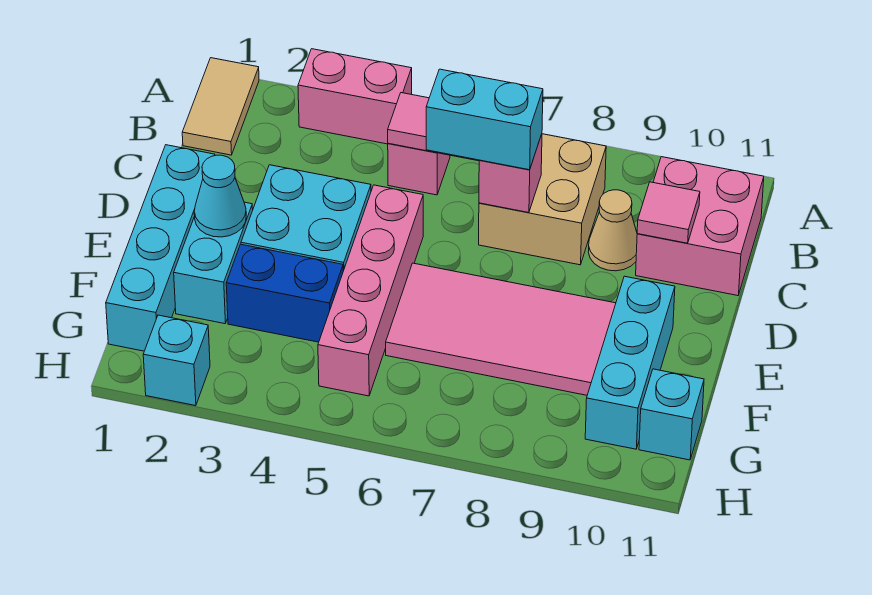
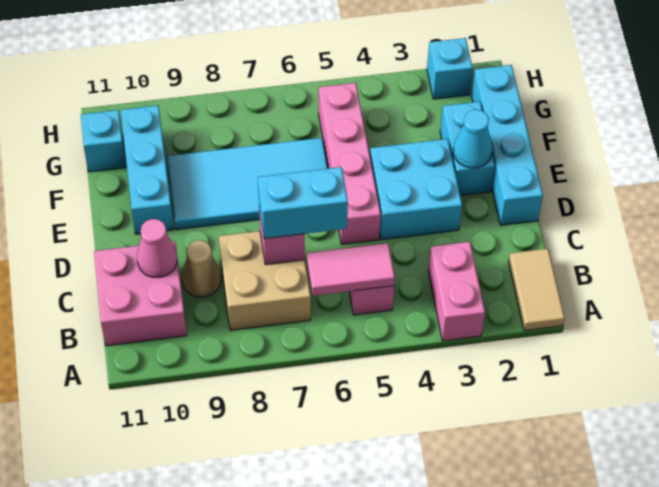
pink 1x2 brick [298,49,412,144] -> pink 1x2 brick turned to [428,242,485,341]
pink 1x1 tile [637,182,700,243] -> pink 1x1 cone [137,219,177,277]
pink 2x4 tile [386,263,616,395] -> cyan 2x4 tile [167,138,328,230]
blue 1x2 brick [226,244,343,342] -> none

